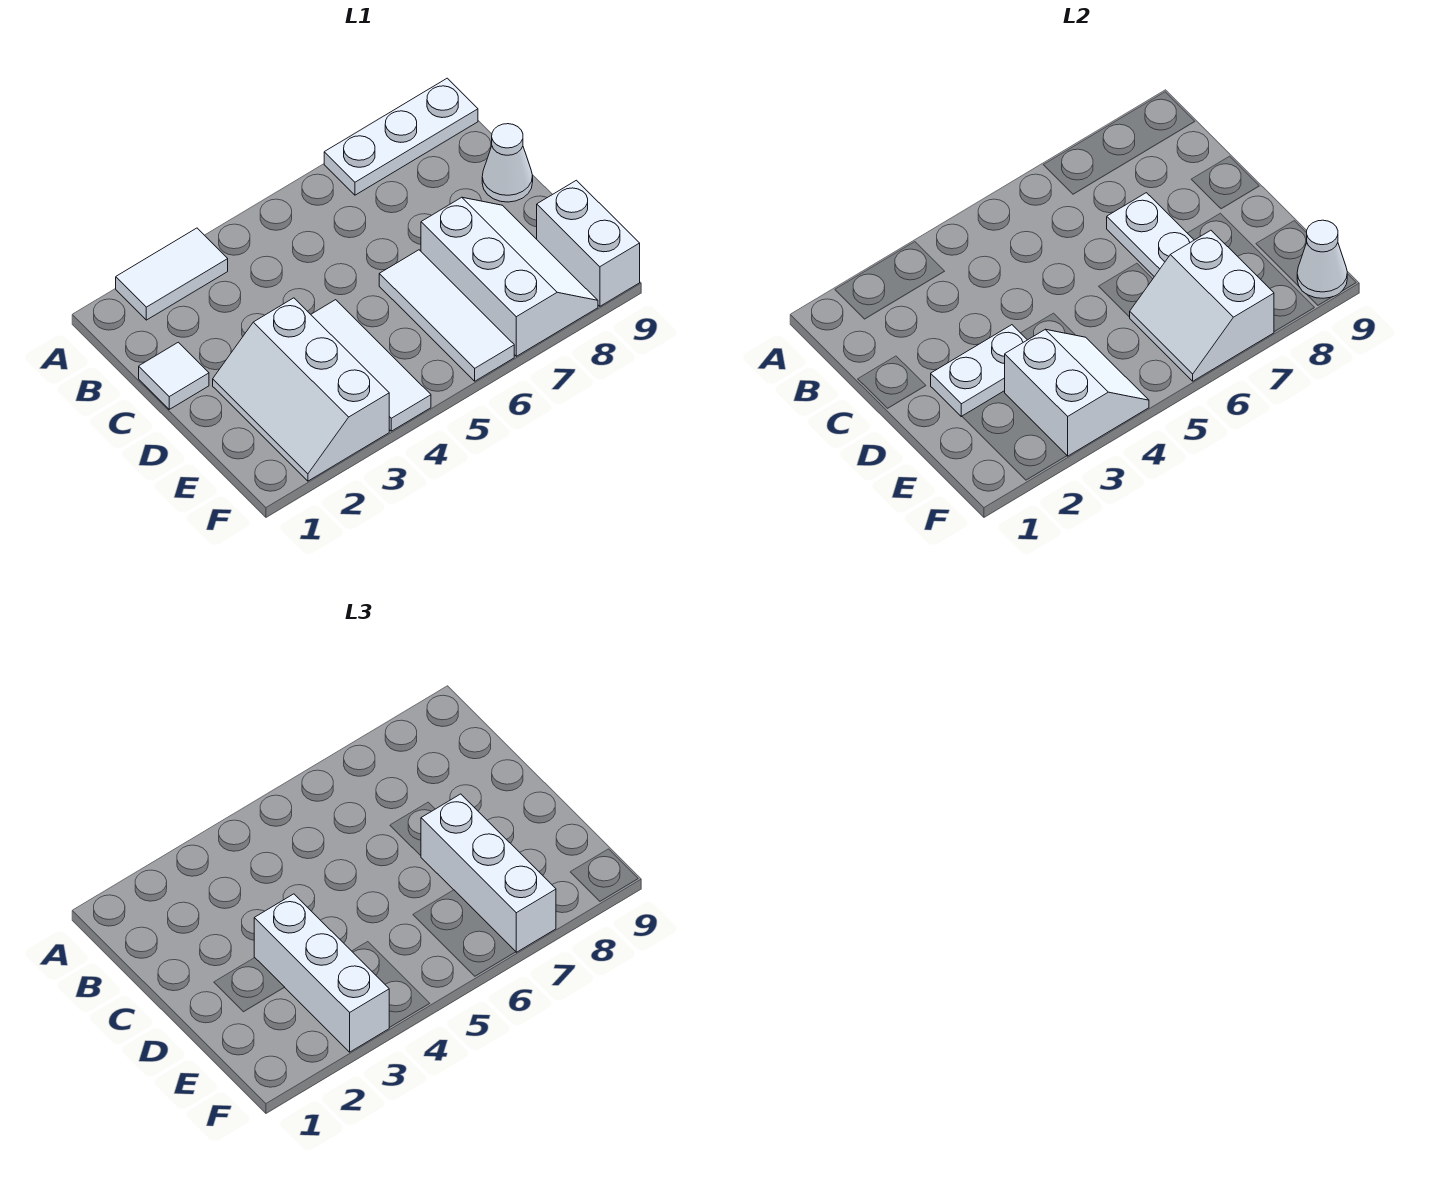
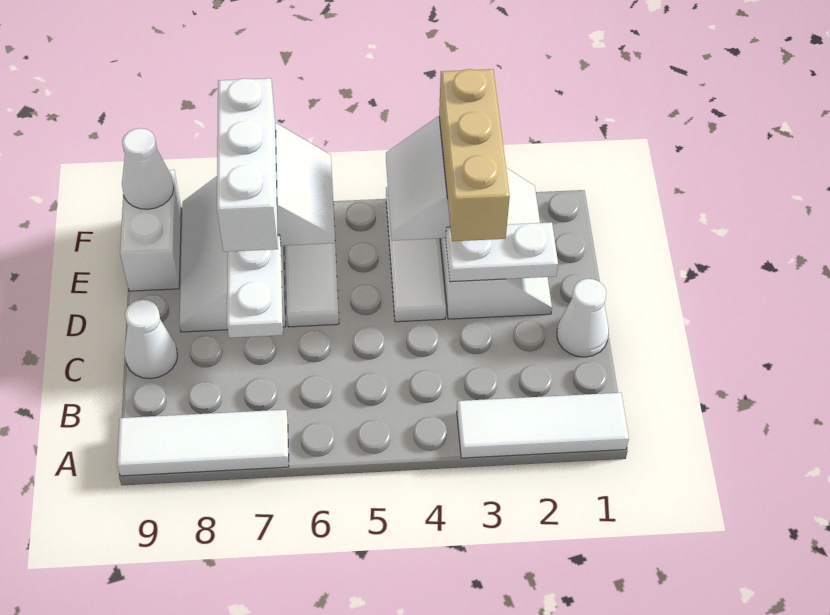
white 1x2 tile [116,228,228,320] -> white 1x3 tile [457,393,629,458]
white 1x3 plate [324,78,478,195] -> white 1x3 tile [117,410,289,476]
white 1x1 tile [139,342,209,409] -> white 1x1 cone [557,279,609,357]
white 1x3 brick [254,894,390,1052] -> tan 1x3 brick [439,69,510,241]

